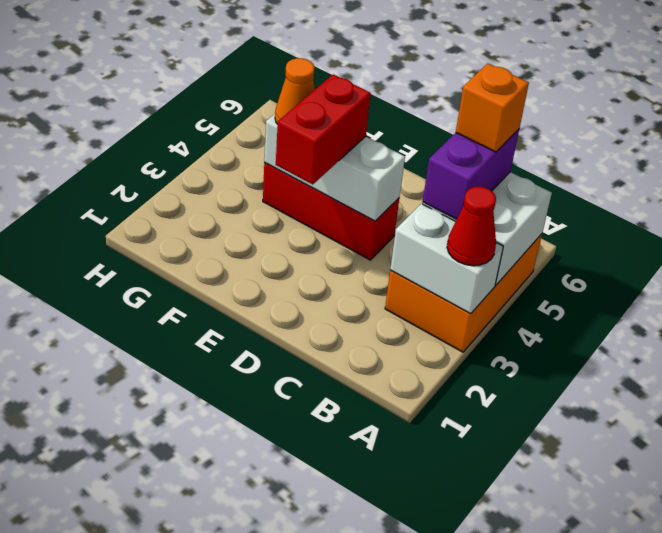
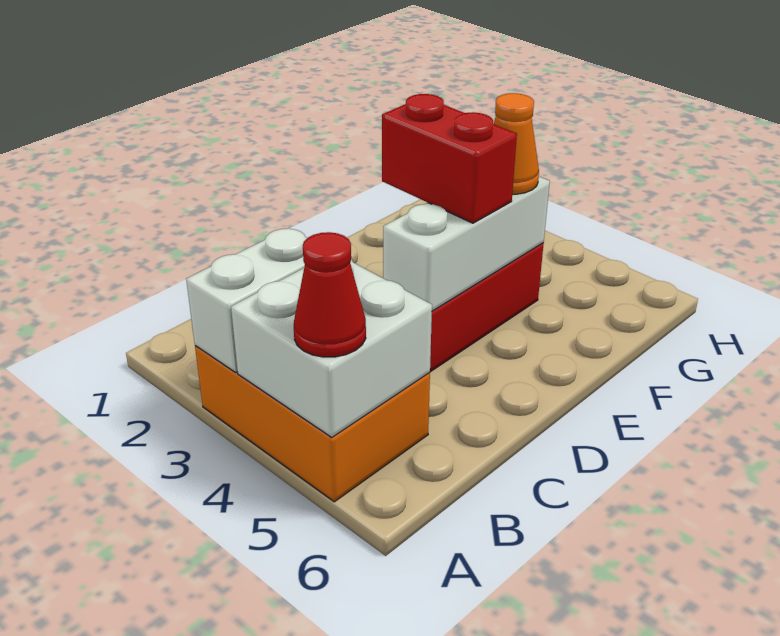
red 1x1 cone [447,187,496,266] -> red 1x1 cone moved to [294,232,366,357]
purple 1x2 brick [423,129,519,219] -> none
orange 1x1 brick [456,64,529,152] -> none

